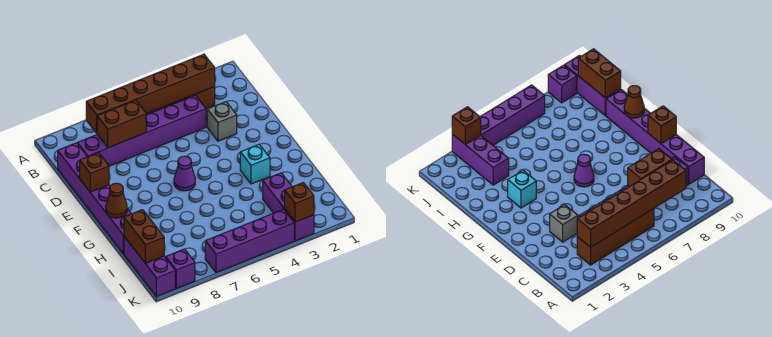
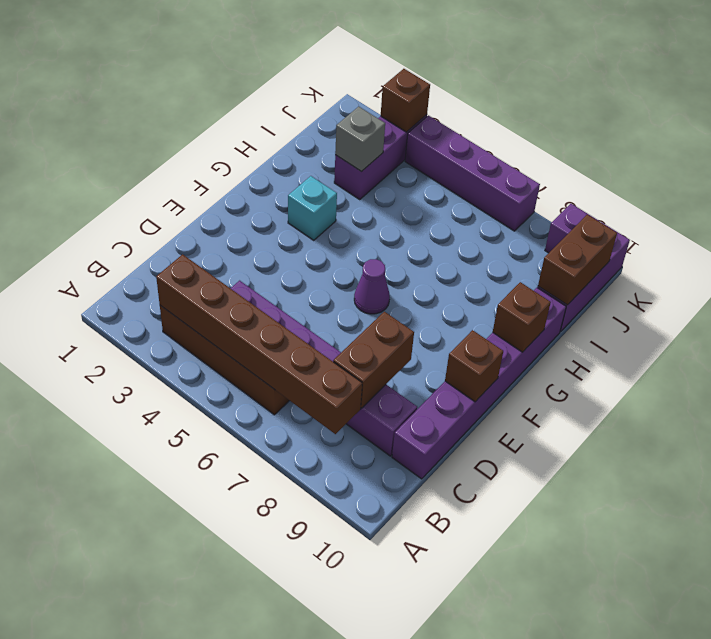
brown 1x2 brick [97,100,146,148] -> brown 1x2 brick turned to [333,312,414,408]
grey 1x1 brick [207,102,237,141] -> grey 1x1 brick moved to [335,107,385,172]
brown 1x1 cone [106,183,127,218] -> brown 1x1 brick [493,282,551,352]

